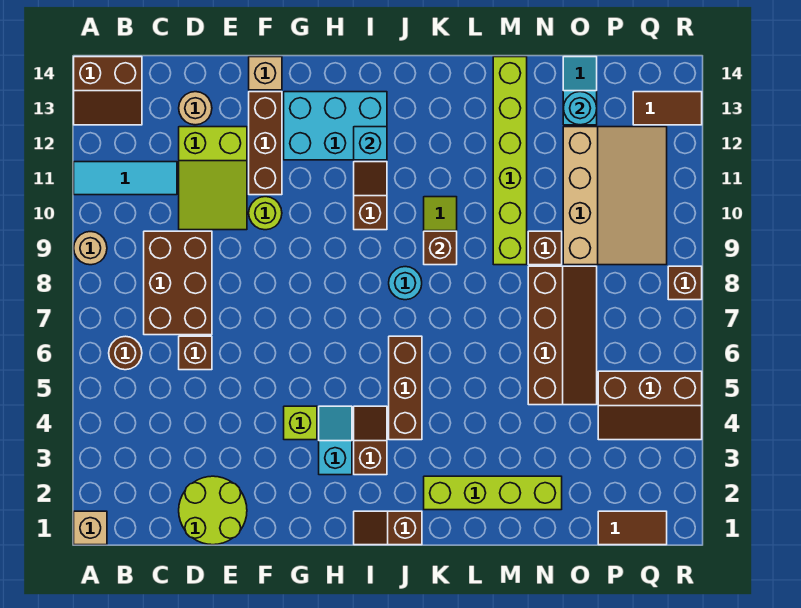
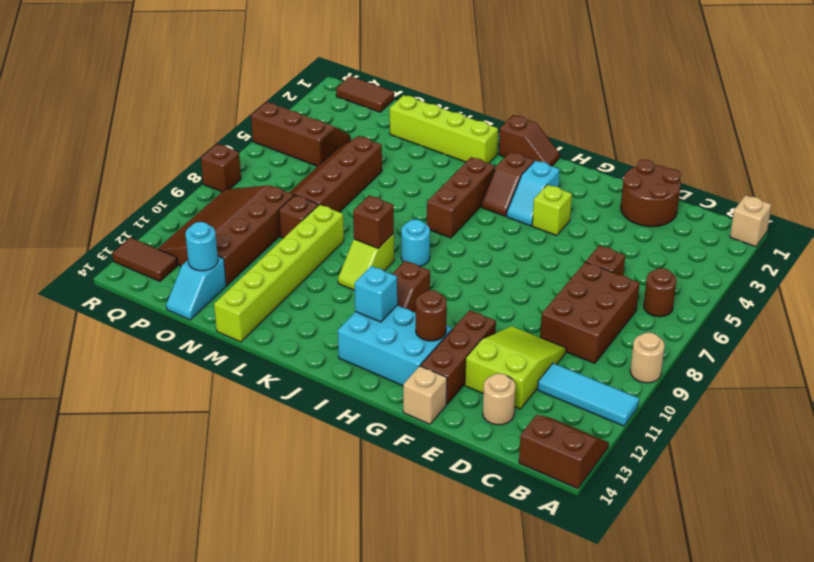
lime 2x2 round brick [179,476,247,545] -> brown 2x2 round brick [621,160,681,227]
lime 1x1 round brick [249,197,282,230] -> none
none -> brown 1x1 round brick [416,290,447,341]
tan 3x4 slope [563,127,667,265] -> brown 3x4 slope [158,185,294,286]

